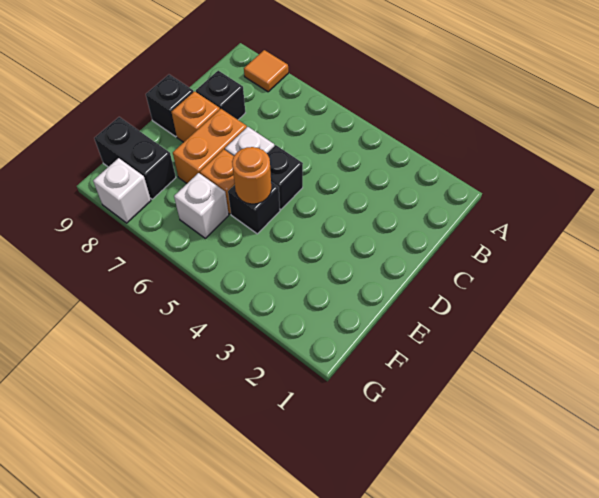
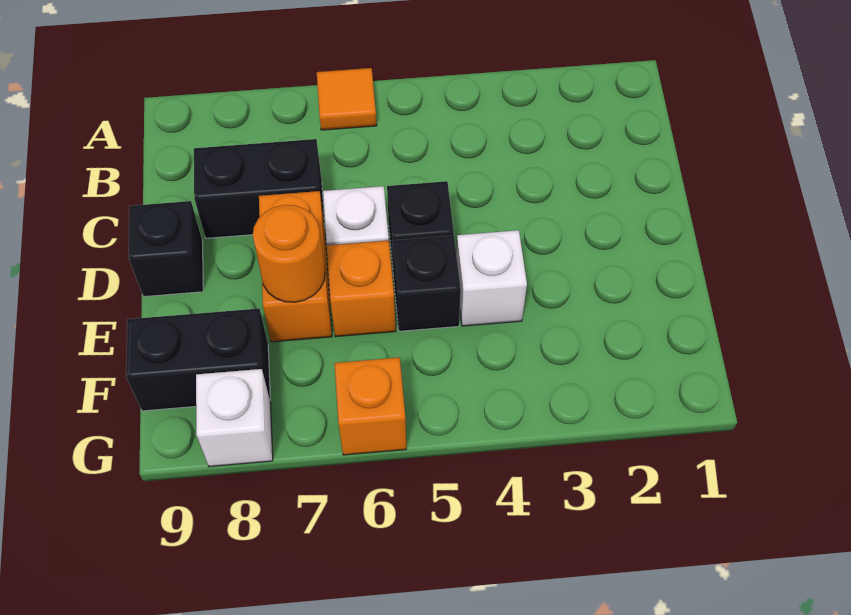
orange 1x1 tile [244,50,288,92] -> orange 1x1 tile moved to [317,68,377,130]
black 1x1 brick [196,71,245,120] -> black 1x2 brick [194,139,325,238]
orange 1x1 brick [171,91,220,142] -> orange 1x1 brick moved to [334,357,406,455]
orange 1x1 round brick [232,147,271,204] -> orange 1x1 round brick moved to [253,205,325,302]
white 1x1 brick [174,173,229,238] -> white 1x1 brick moved to [456,230,527,326]

